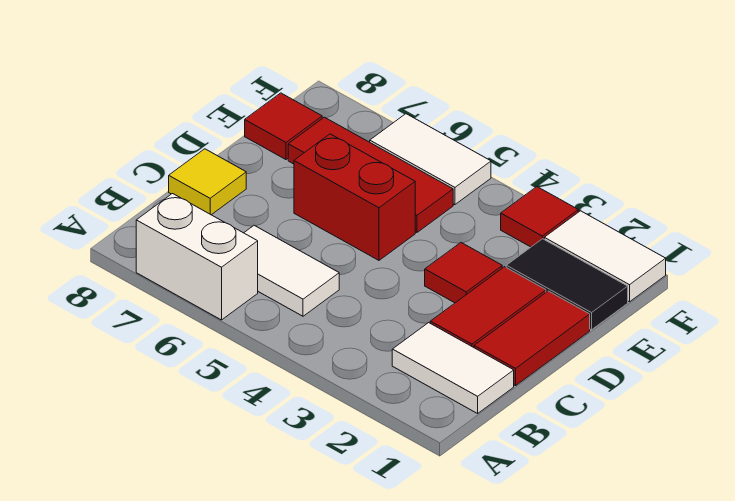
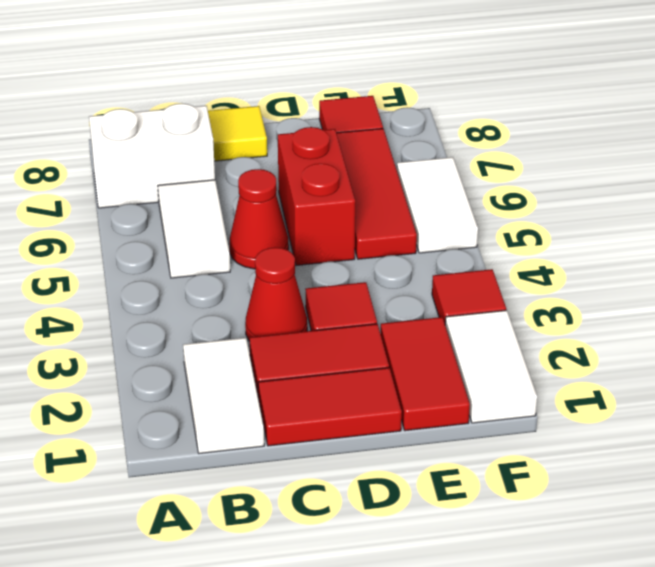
white 1x2 brick [136,194,258,320] -> white 1x2 brick turned to [89,103,215,208]
none -> red 1x1 cone [245,247,307,341]
none -> red 1x1 cone [229,169,289,269]
black 1x2 tile [506,239,628,330] -> red 1x2 tile [381,317,470,431]

